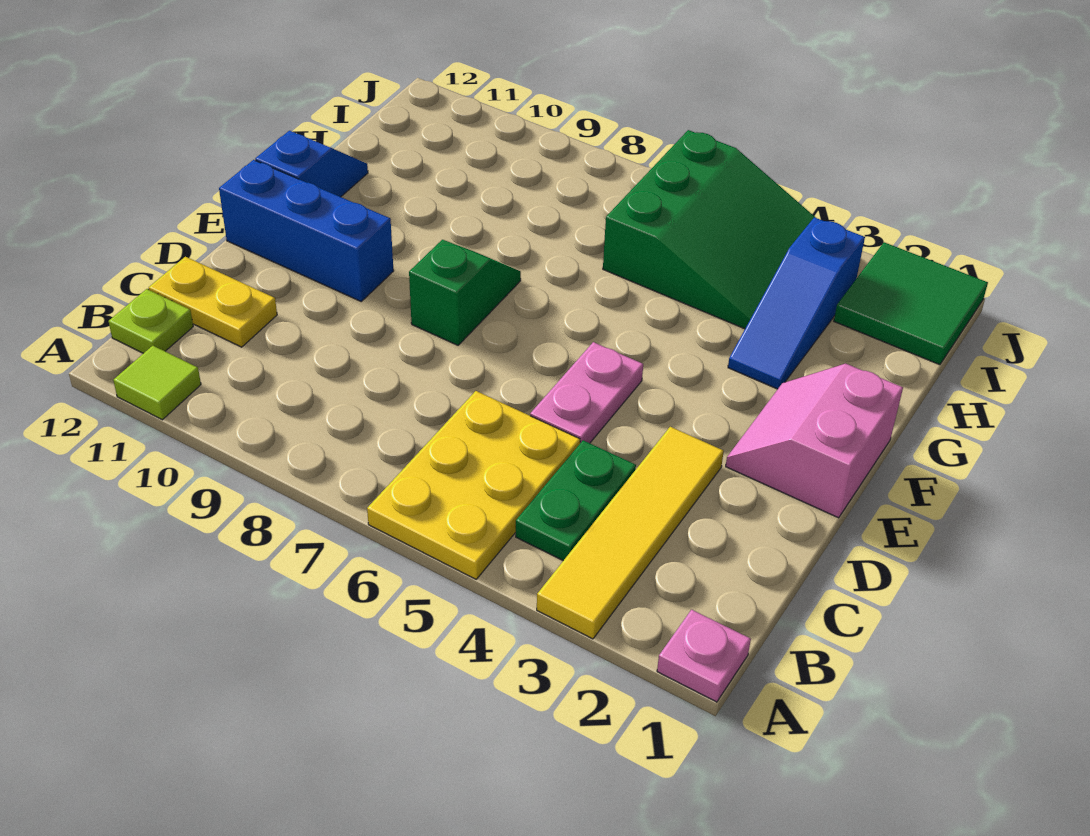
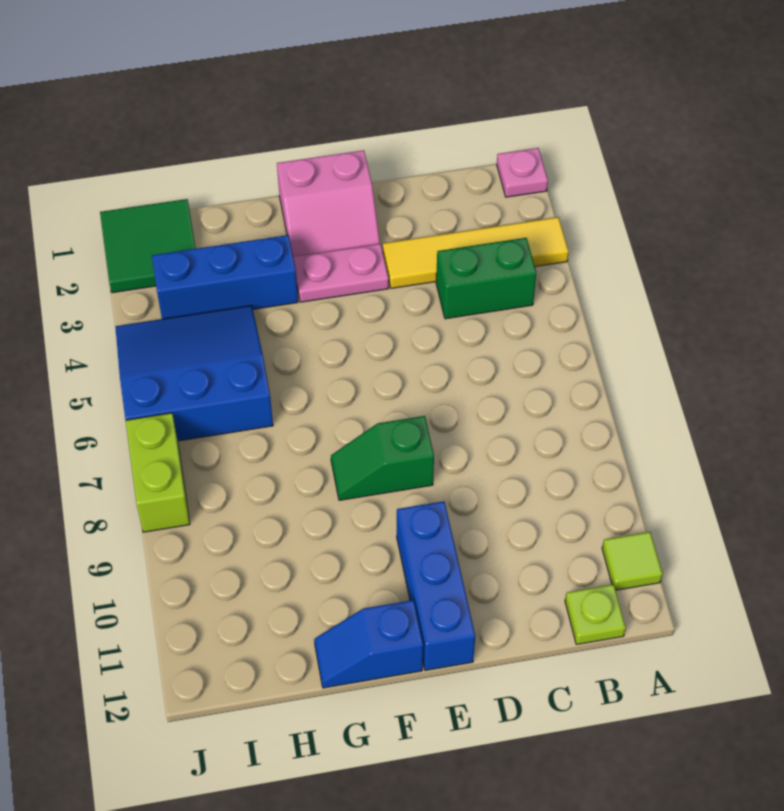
yellow 2x3 plate [367,391,580,579] -> none
green 1x2 plate [516,440,636,561] -> green 1x2 brick [436,238,536,319]
yellow 1x2 plate [149,257,277,347] -> none
pink 1x2 plate [530,342,643,443] -> pink 1x2 plate moved to [293,244,389,302]
blue 1x3 slope [728,217,865,389] -> blue 1x3 brick [152,235,298,319]
green 3x3 slope [603,130,816,329] -> blue 3x3 slope [115,306,273,441]
none -> lime 1x2 brick [126,413,190,532]

